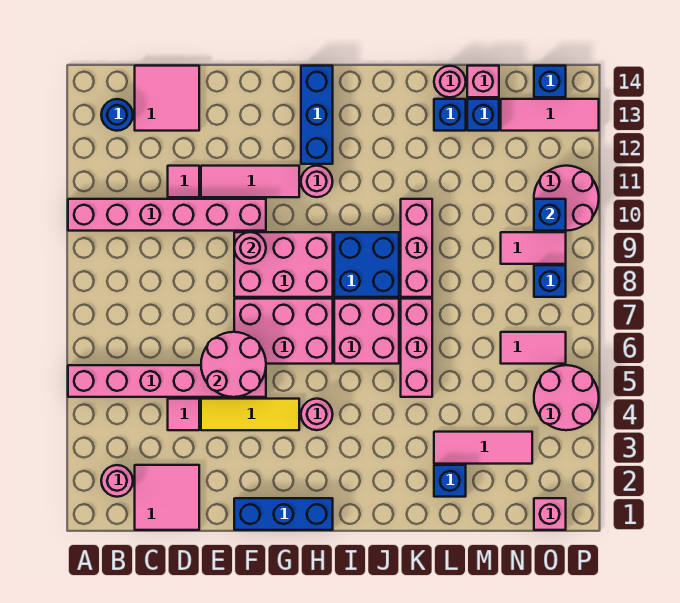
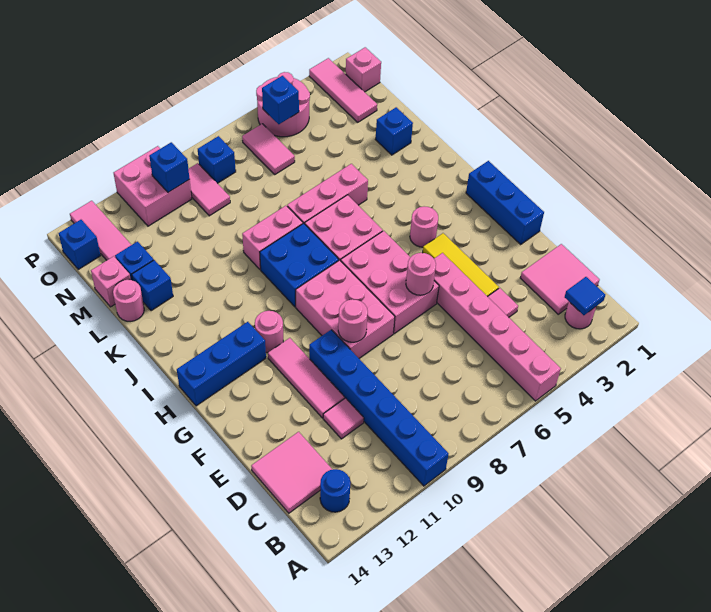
pink 1x6 brick [68,199,266,231] -> blue 1x6 brick [309,330,448,486]
none -> blue 1x1 tile [565,277,605,315]
pink 2x2 round brick [201,332,266,397] -> pink 1x1 round brick [406,253,436,295]
pink 1x3 brick [401,199,432,297] -> pink 1x2 brick [242,206,303,269]
pink 1x3 tile [434,432,532,464] -> pink 1x3 tile moved to [309,58,377,122]
none -> blue 1x1 brick [262,76,299,124]
pink 2x2 round brick [534,166,599,231] -> pink 2x2 brick [114,146,192,226]

